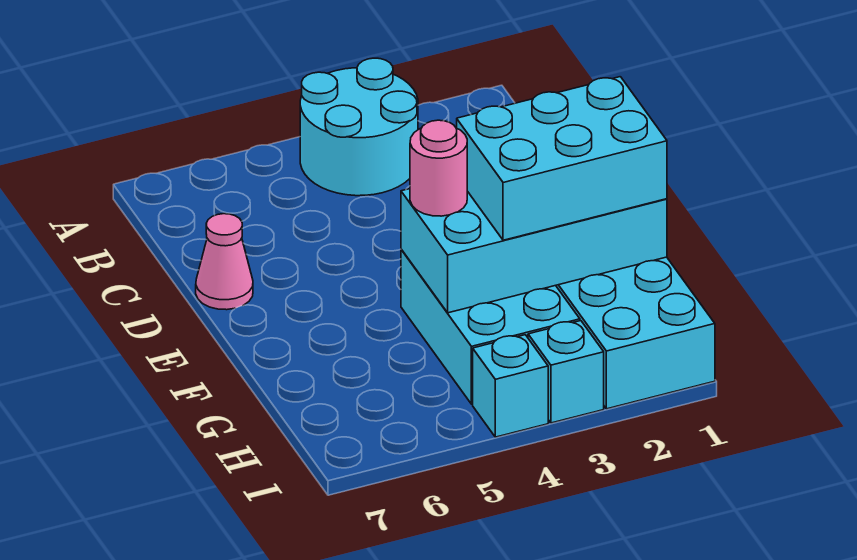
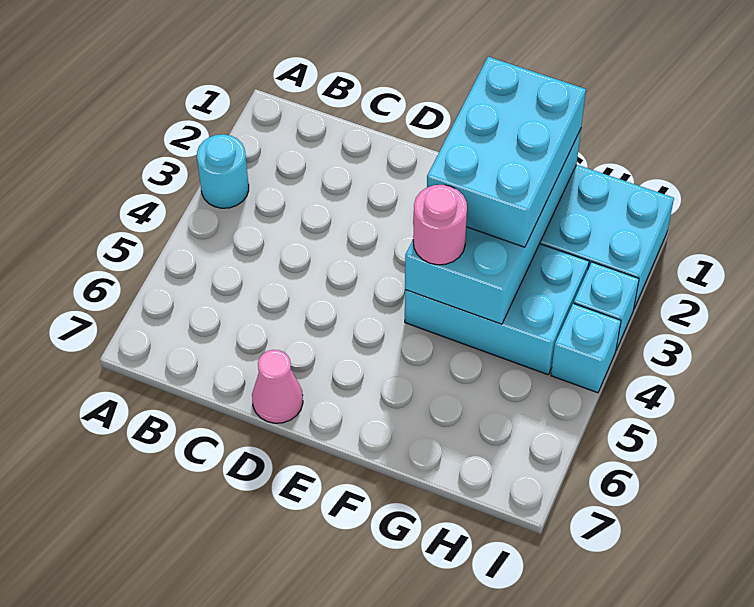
cyan 2x2 round brick [300,58,418,196] -> cyan 1x1 round brick [197,134,249,208]

